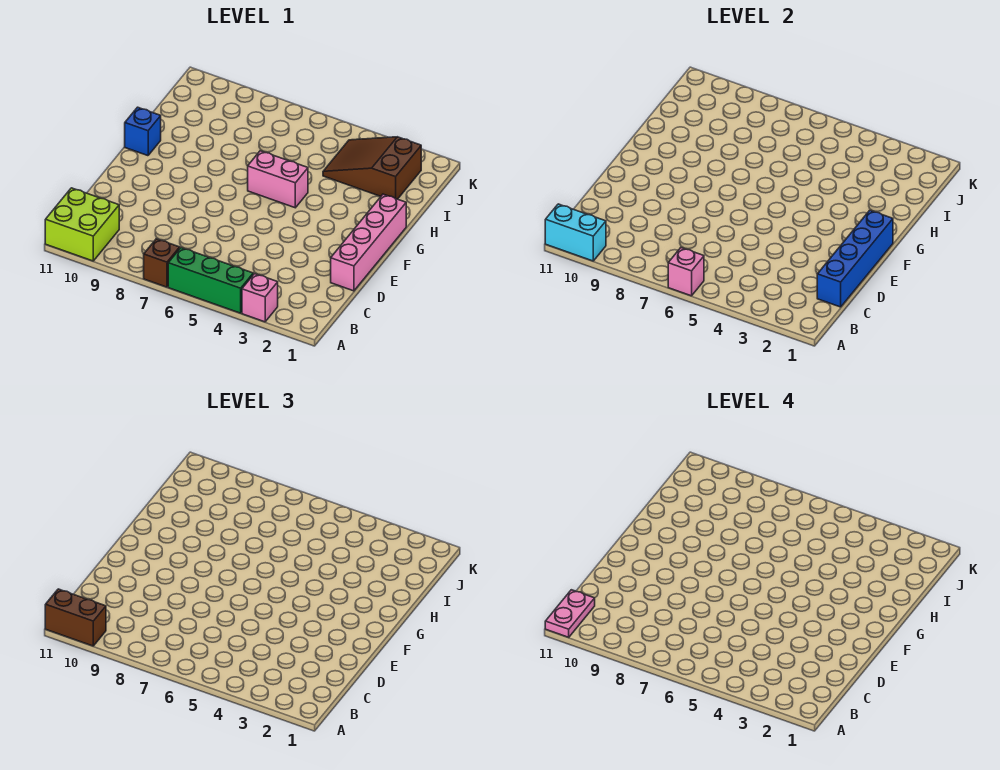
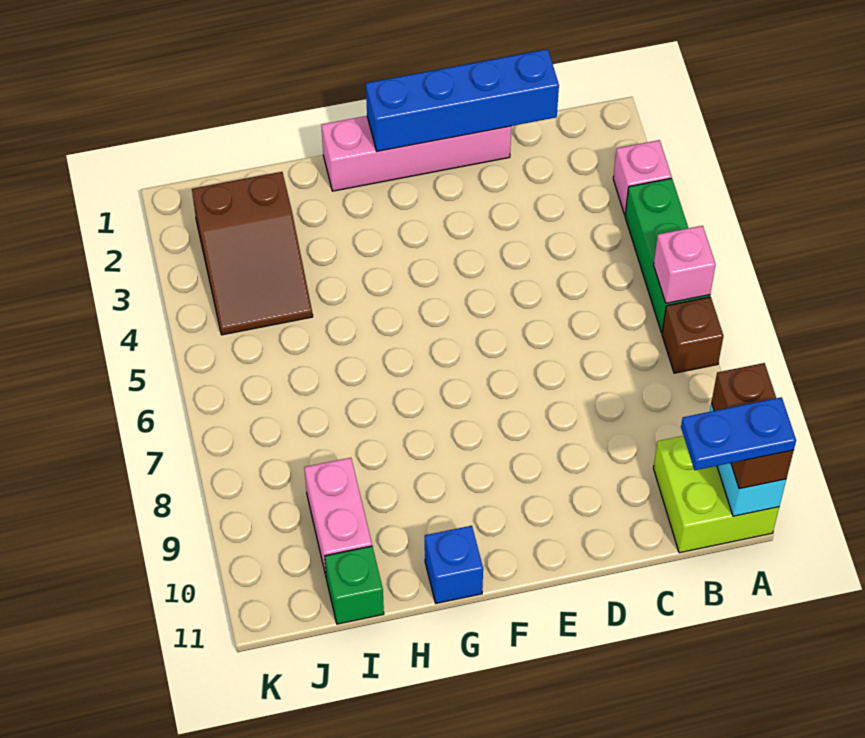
pink 1x2 plate [545,590,595,637] -> blue 1x2 plate [681,397,796,470]
pink 1x2 brick [248,151,308,208] -> pink 1x2 brick moved to [304,458,372,579]
none -> green 1x1 brick [325,546,384,624]

